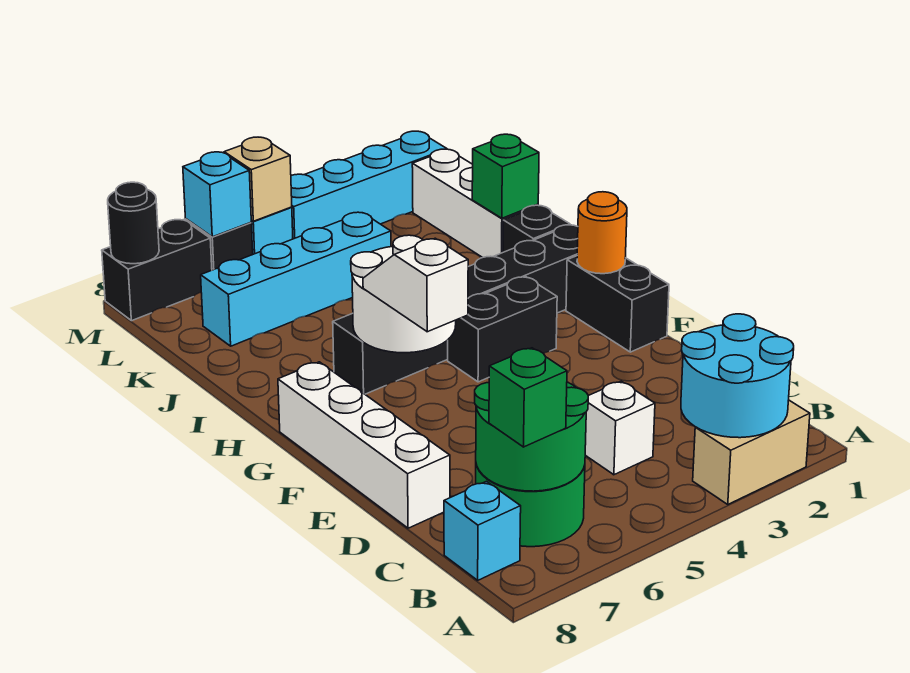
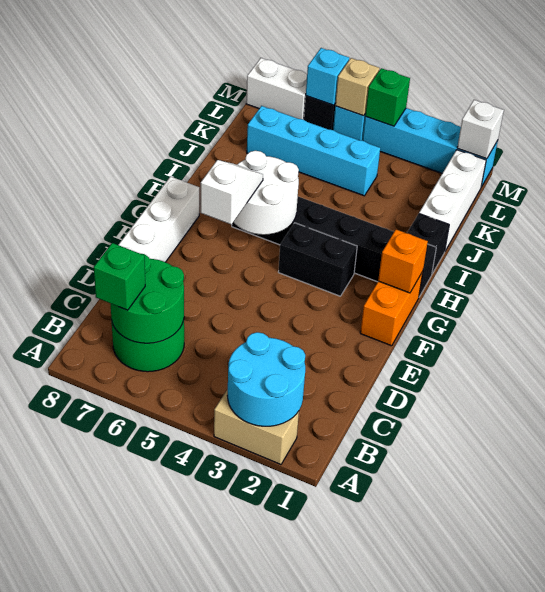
cyan 1x1 brick [444,481,521,580] -> none
white 1x1 brick [585,381,655,475] -> white 1x1 brick moved to [457,100,504,159]
black 1x2 brick [566,256,669,352] -> orange 1x2 brick [360,271,423,346]
orange 1x1 round brick [577,192,627,274] -> orange 1x1 brick [378,230,428,293]
green 1x1 brick [472,134,539,218] -> green 1x1 brick moved to [365,68,410,126]
black 1x2 brick [102,220,212,321] -> white 1x2 brick [246,58,307,120]
black 1x1 round brick [108,182,159,264] -> none

